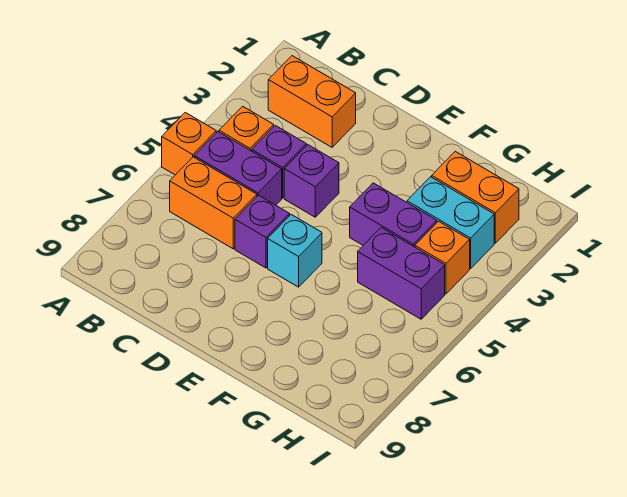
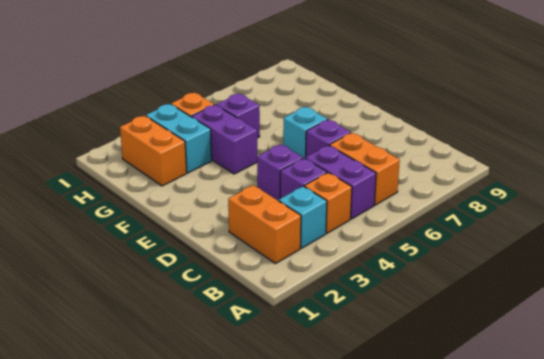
orange 1x1 brick [162,112,216,175] -> none
none -> cyan 1x1 brick [279,186,327,248]
purple 1x2 brick [358,228,445,319] -> purple 1x1 brick [216,93,260,138]

